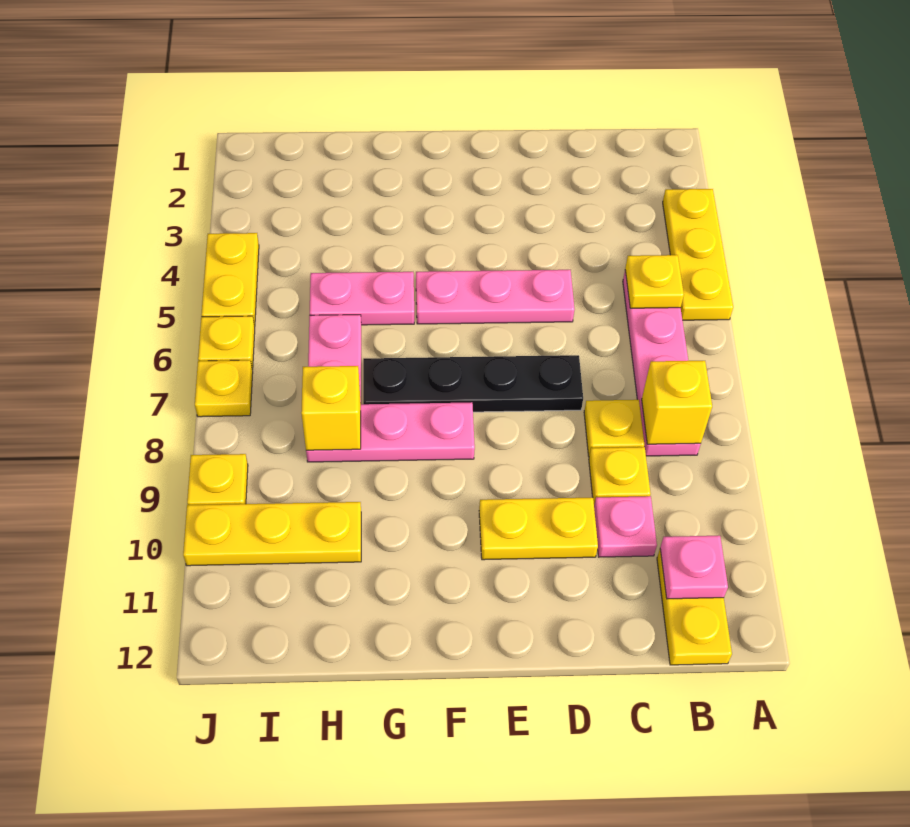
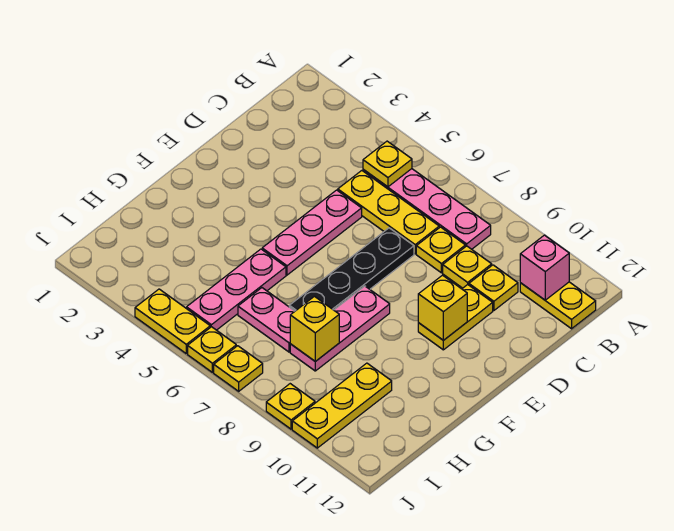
yellow 1x3 plate [663,189,733,320] -> yellow 1x3 plate moved to [338,171,439,254]
yellow 1x1 brick [642,361,712,444] -> yellow 1x1 brick moved to [418,275,467,340]
pink 1x1 plate [660,536,728,599] -> pink 1x1 brick [520,235,569,300]
pink 1x1 plate [594,496,657,557] -> yellow 1x1 plate [469,265,518,311]
pink 1x2 plate [310,272,414,325] -> pink 1x3 plate [187,249,286,330]

